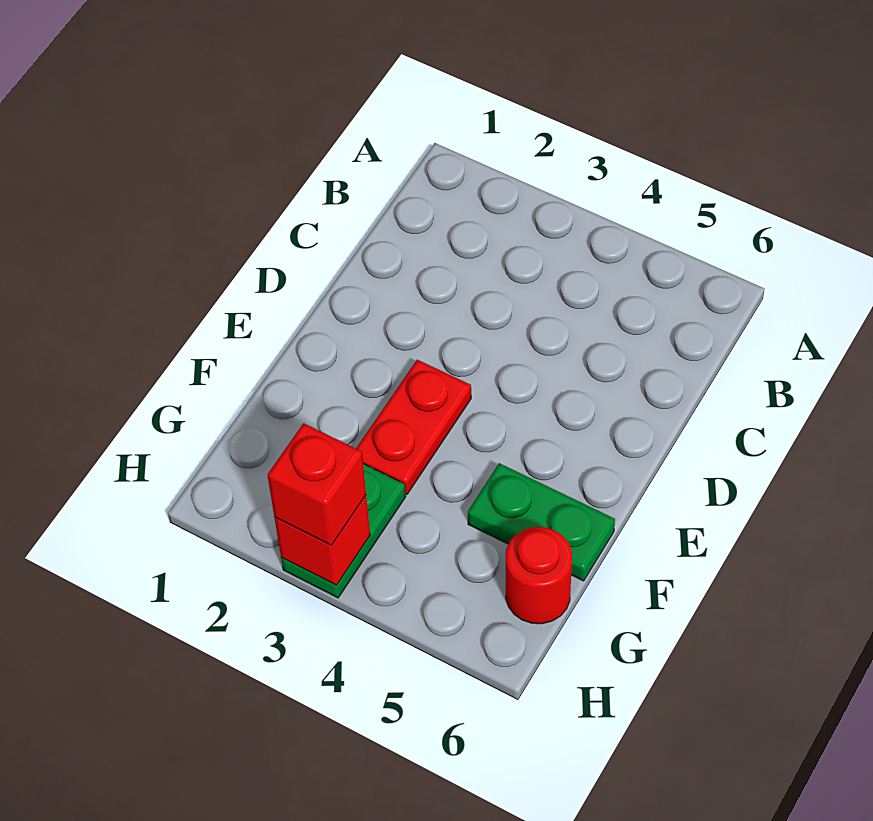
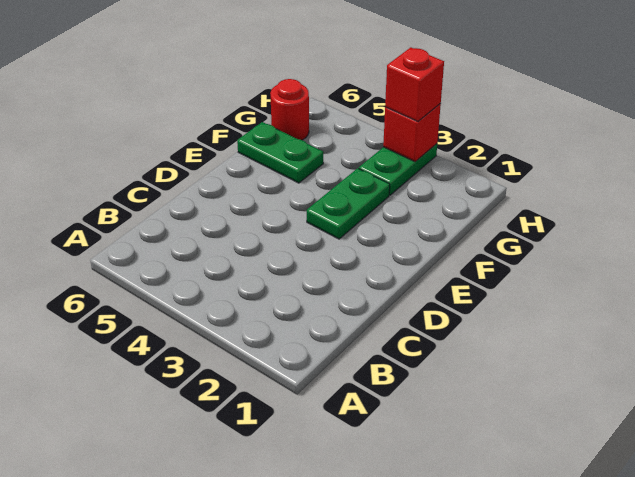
red 1x2 plate [356,360,471,494] -> green 1x2 plate [307,168,390,239]

